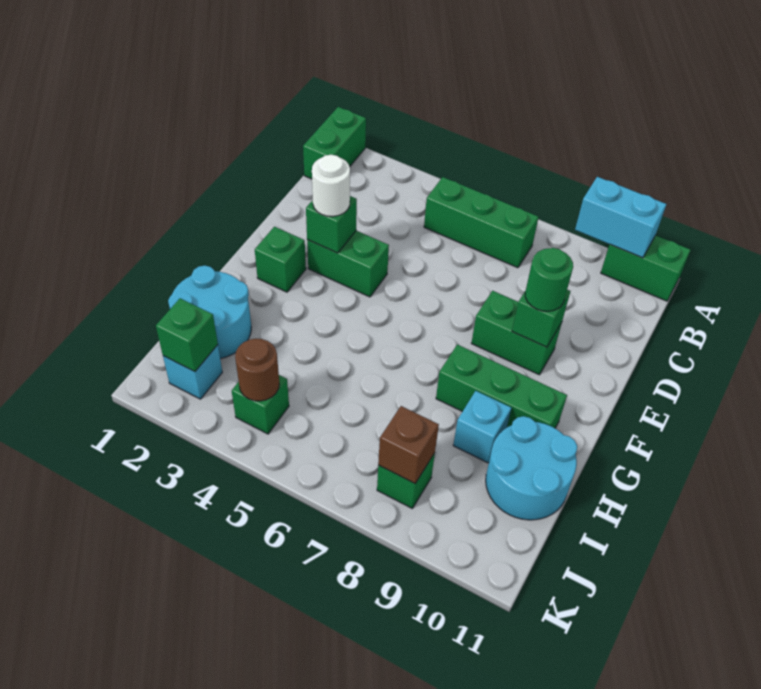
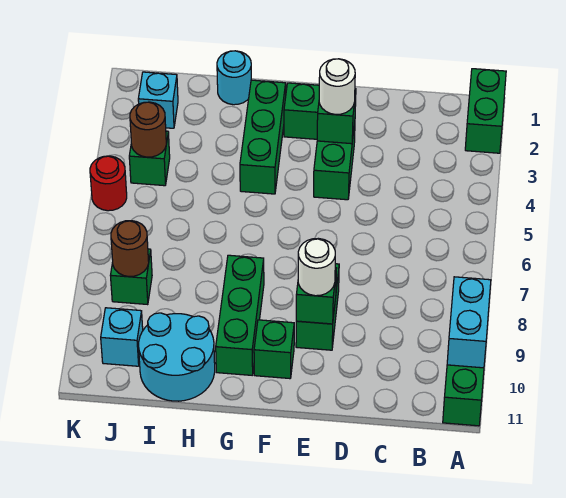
green 1x2 brick [303,107,366,179] -> green 1x2 brick turned to [465,69,506,153]
green 1x3 brick [424,177,539,268] -> green 1x3 brick moved to [240,80,286,194]
green 1x1 round brick [525,248,573,311] -> white 1x1 round brick [298,238,335,296]
cyan 2x2 round brick [168,266,251,359] -> cyan 1x1 round brick [217,51,251,105]
cyan 1x1 brick [453,391,511,463] -> cyan 1x1 brick moved to [101,308,143,366]
green 1x1 brick [156,298,218,372] -> green 1x1 brick moved to [254,320,294,379]
brown 1x1 brick [378,406,439,483] -> brown 1x1 round brick [111,221,149,277]
none -> red 1x1 round brick [90,156,127,211]

